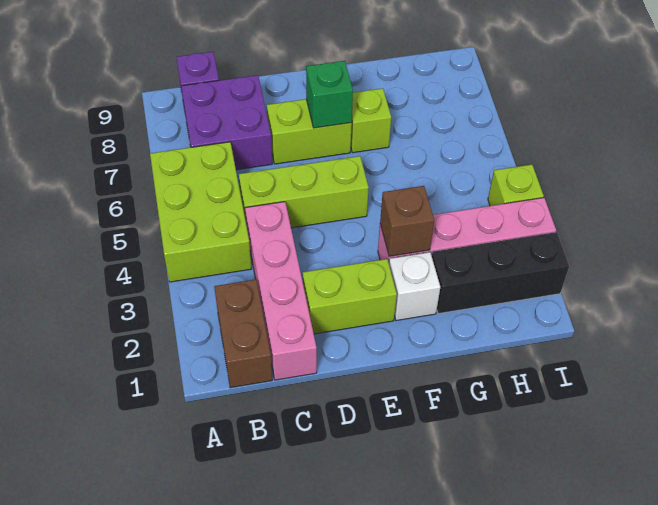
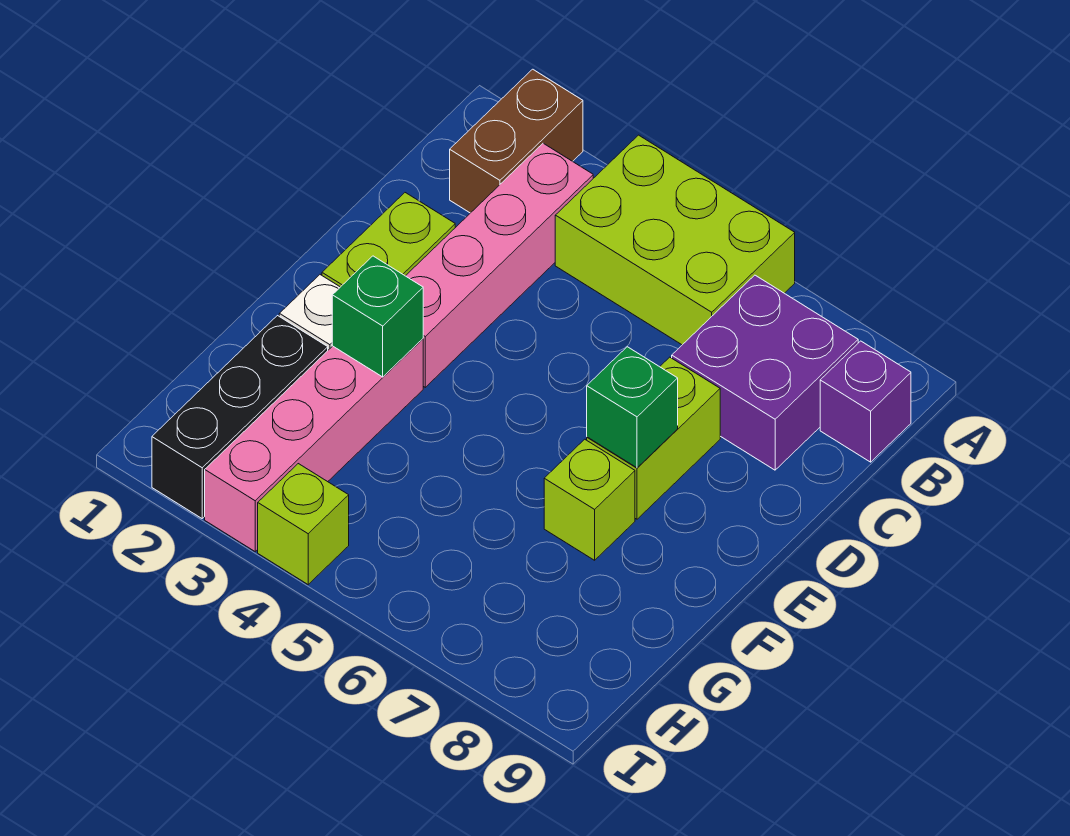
brown 1x2 brick [214,280,272,388] -> brown 1x2 brick turned to [450,69,583,213]
pink 1x4 brick [245,202,317,380] -> pink 1x4 brick turned to [406,143,593,387]
lime 1x3 brick [239,156,369,228] -> none
brown 1x1 brick [380,186,434,256] -> green 1x1 brick [332,256,423,377]

